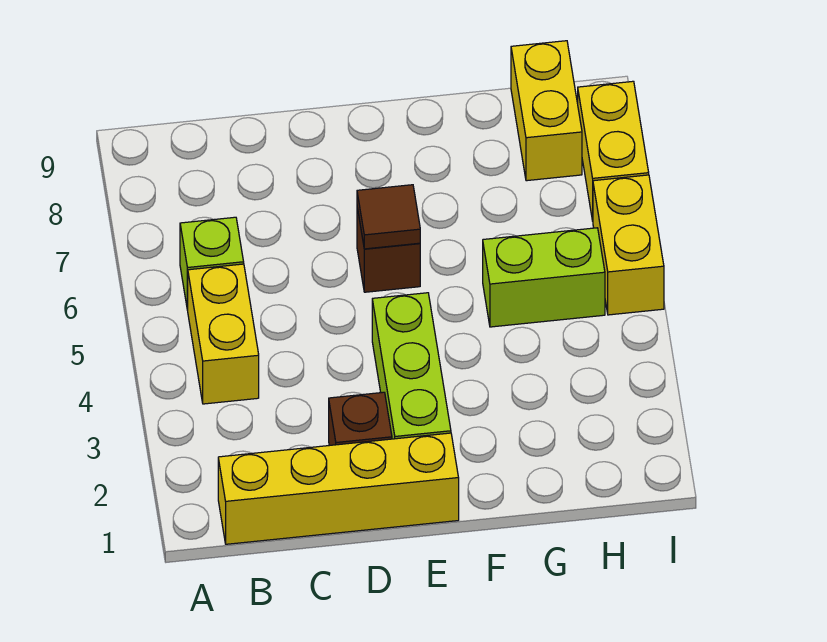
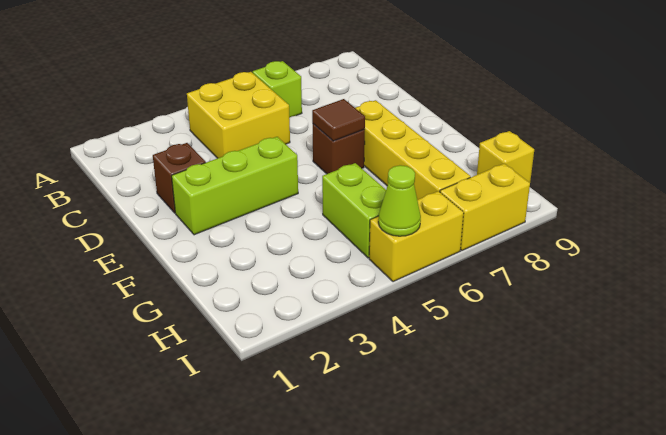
yellow 1x4 brick [218,433,459,544] -> yellow 1x4 brick moved to [356,100,471,200]
yellow 1x2 brick [188,264,259,404] -> yellow 2x2 brick [187,72,290,158]
yellow 1x2 brick [511,41,582,181] -> yellow 1x1 brick [477,131,534,183]
none -> lime 1x1 cone [378,165,421,236]

